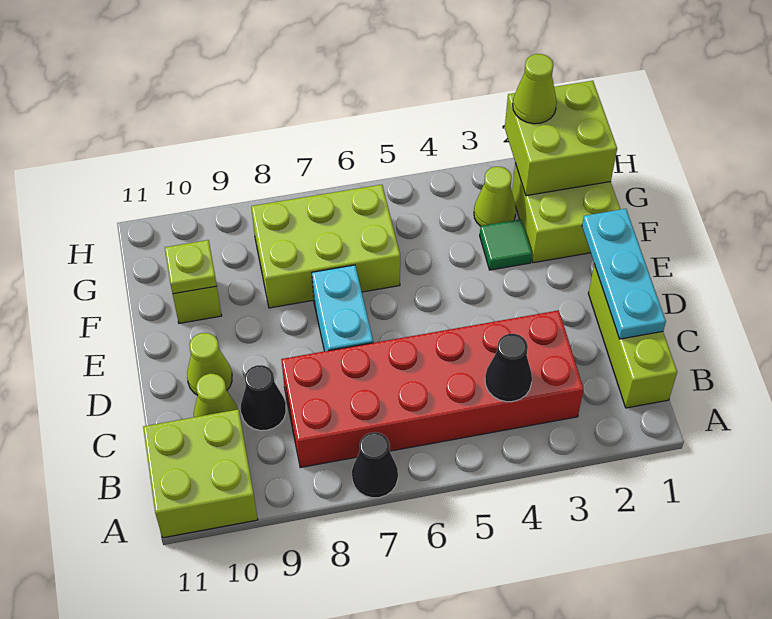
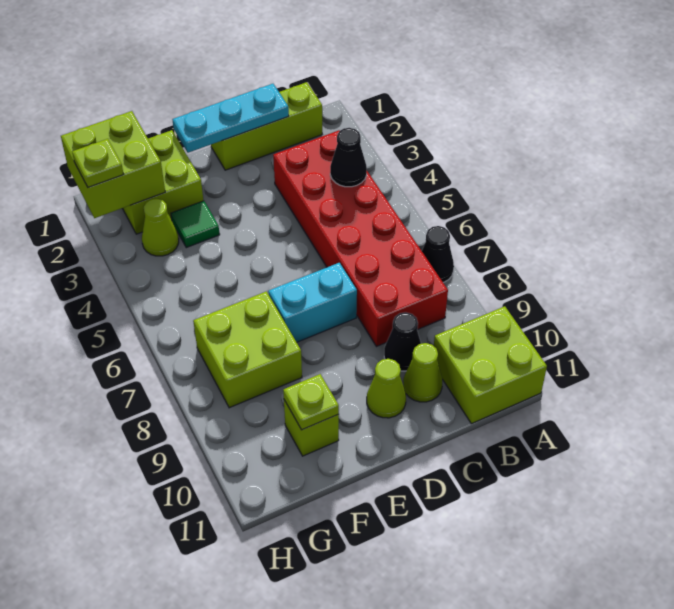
lime 2x3 brick [251,185,400,308] -> lime 2x2 brick [193,291,302,408]
lime 1x1 cone [513,54,557,124] -> lime 1x1 plate [72,139,123,187]

